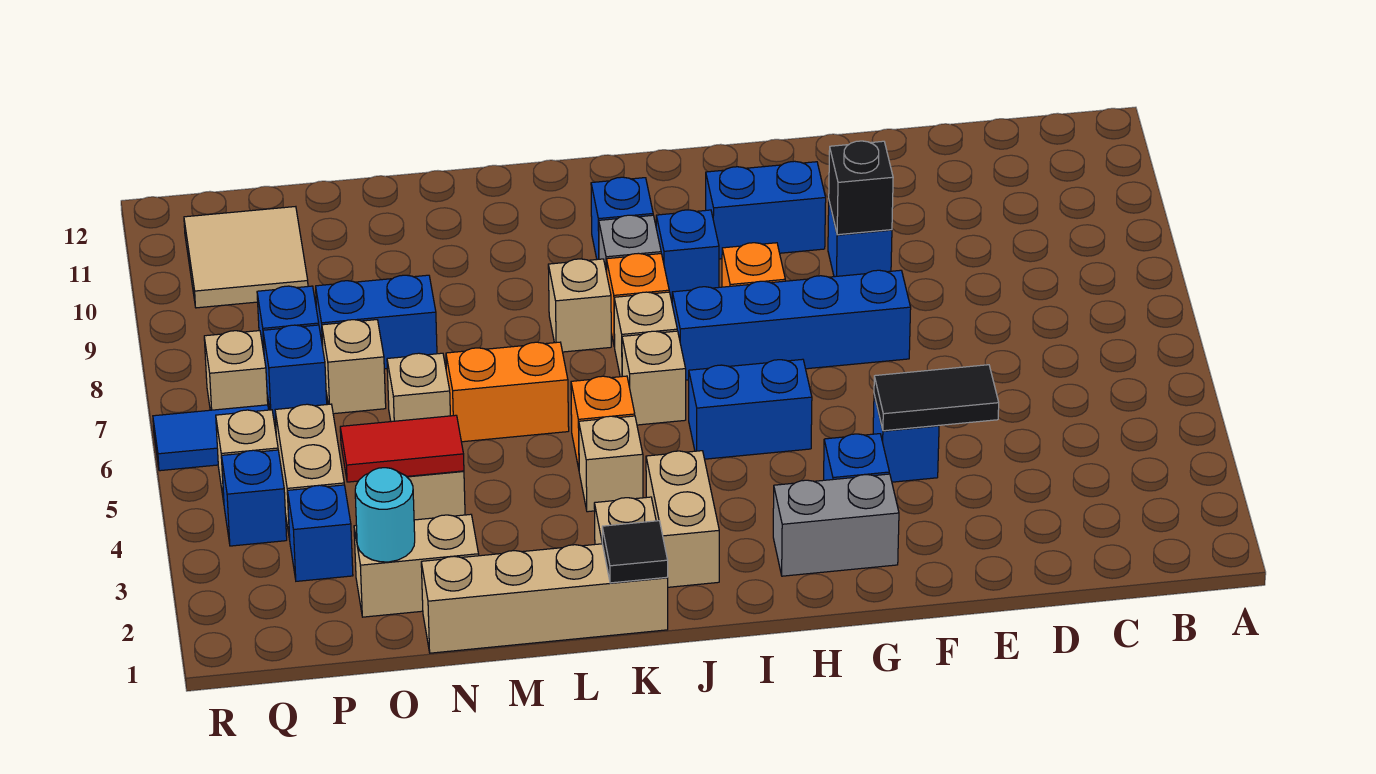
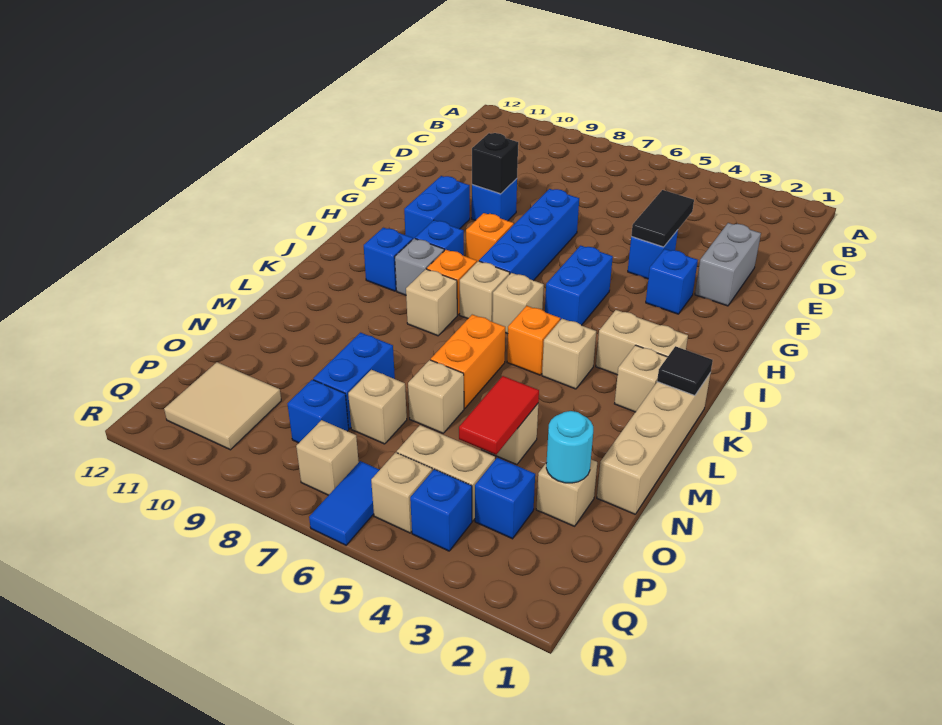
grey 1x2 brick [773,474,899,576] -> grey 1x2 brick moved to [695,223,761,306]
tan 1x2 brick [354,514,479,617] -> tan 1x1 brick [536,460,597,526]
blue 1x1 brick [263,325,327,419] -> none

